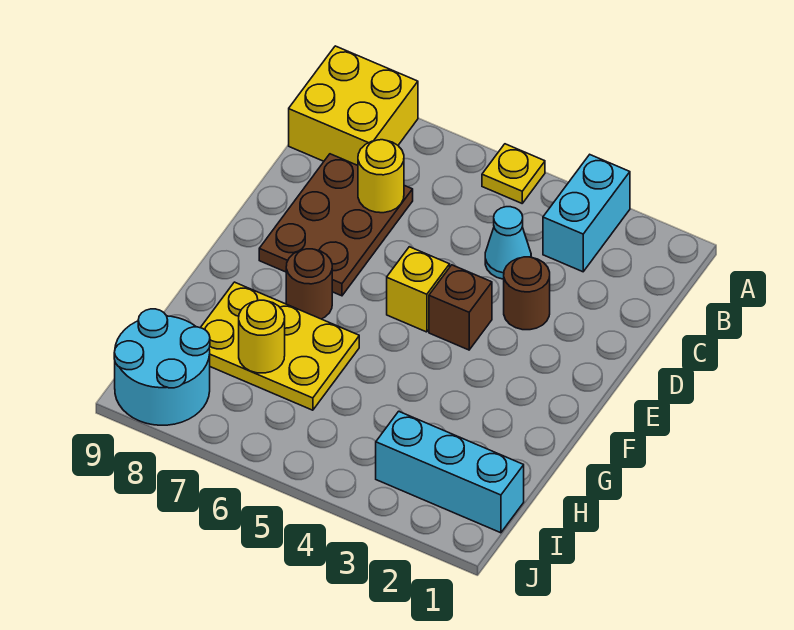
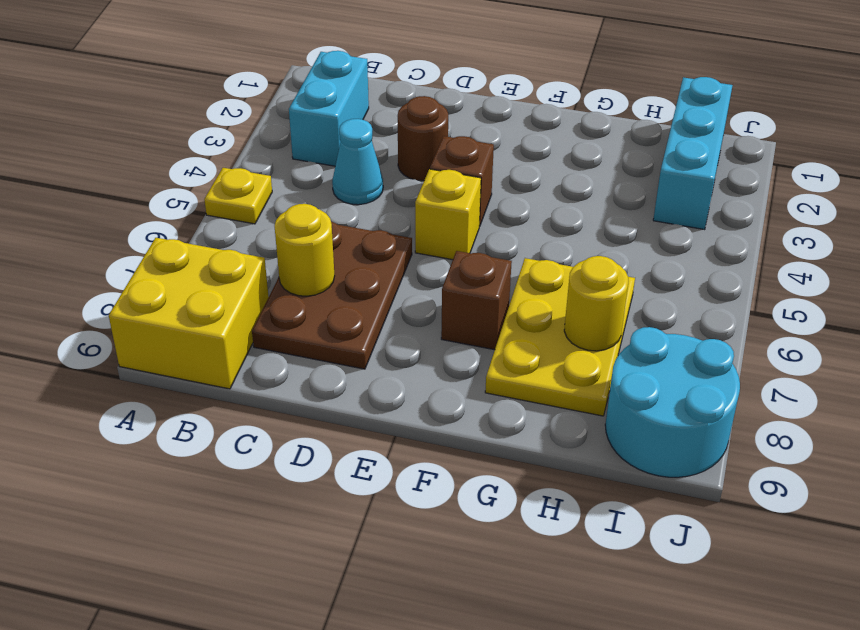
cyan 1x2 brick [543,155,630,272] -> cyan 1x2 brick turned to [289,51,369,166]
brown 2x3 plate [259,154,413,296] -> brown 2x3 plate turned to [252,222,412,369]
brown 1x1 round brick [286,249,332,319] -> brown 1x1 brick [441,251,512,350]

